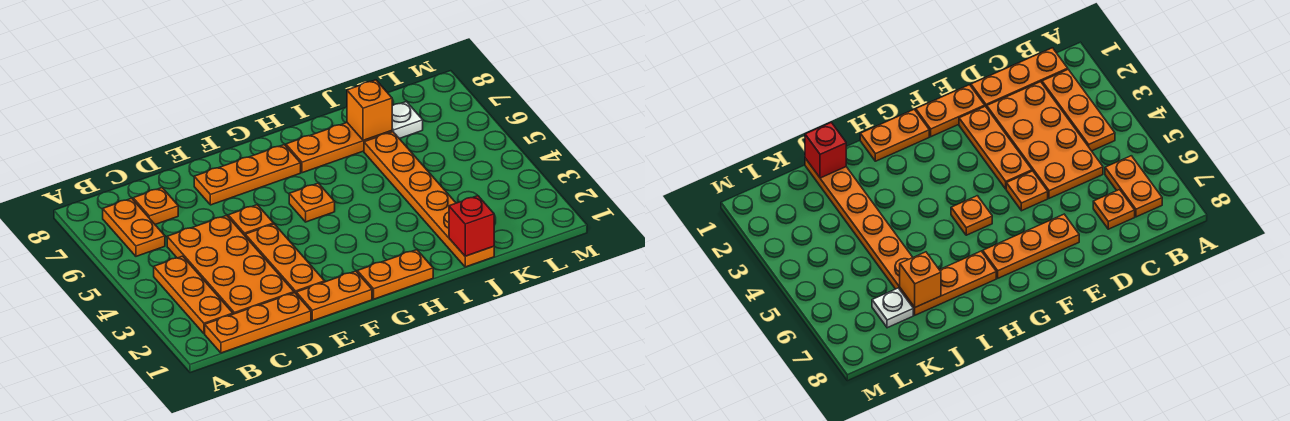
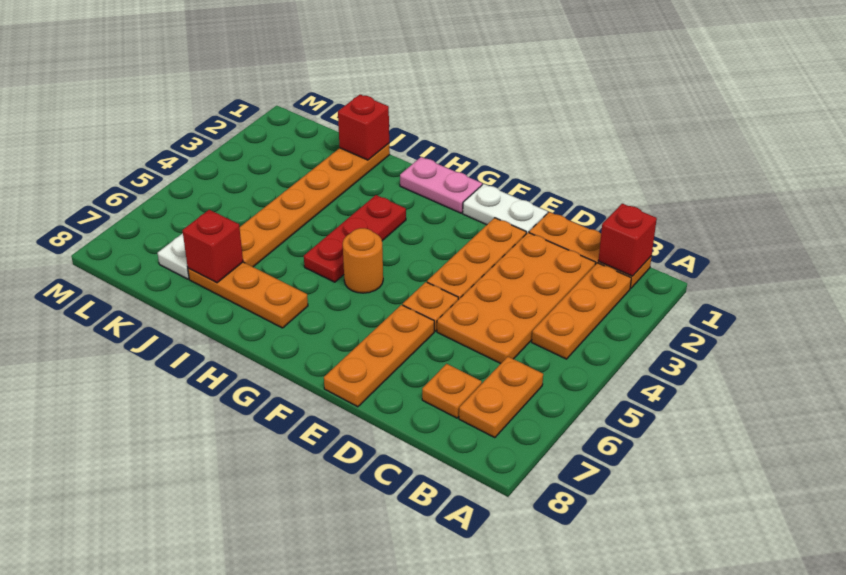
none -> red 1x1 brick [598,204,657,276]
orange 1x2 plate [296,271,372,321] -> white 1x2 plate [463,184,548,234]
orange 1x3 plate [194,145,301,205] -> orange 1x3 plate turned to [324,305,434,407]
orange 1x2 plate [357,250,433,299] -> pink 1x2 plate [400,157,482,213]
orange 1x1 plate [289,183,335,222] -> orange 1x1 round brick [343,228,383,293]
none -> red 1x3 plate [304,195,406,282]
orange 1x1 brick [347,80,392,141] -> red 1x1 brick [182,210,243,283]

